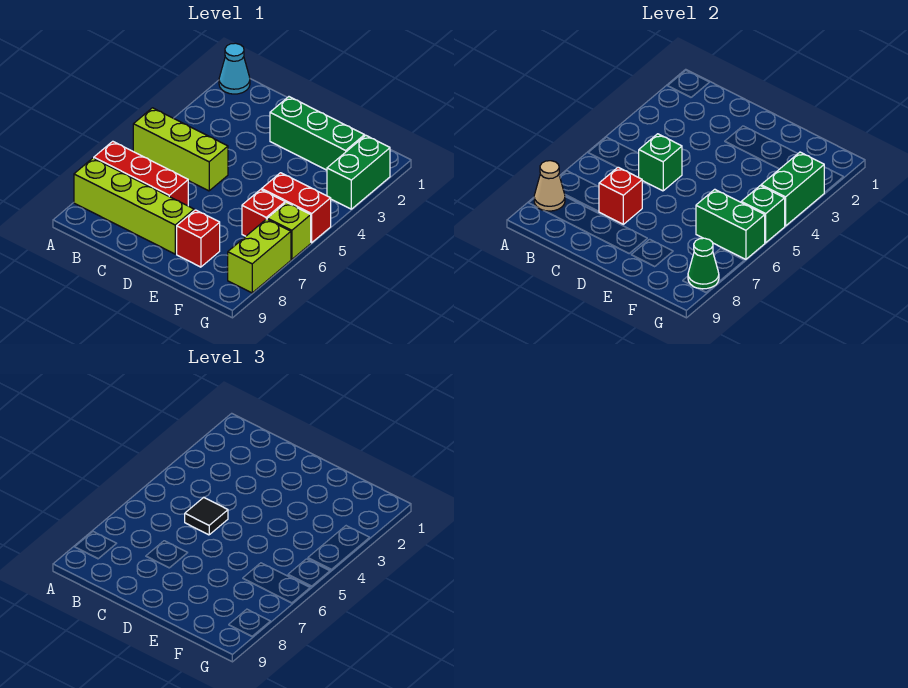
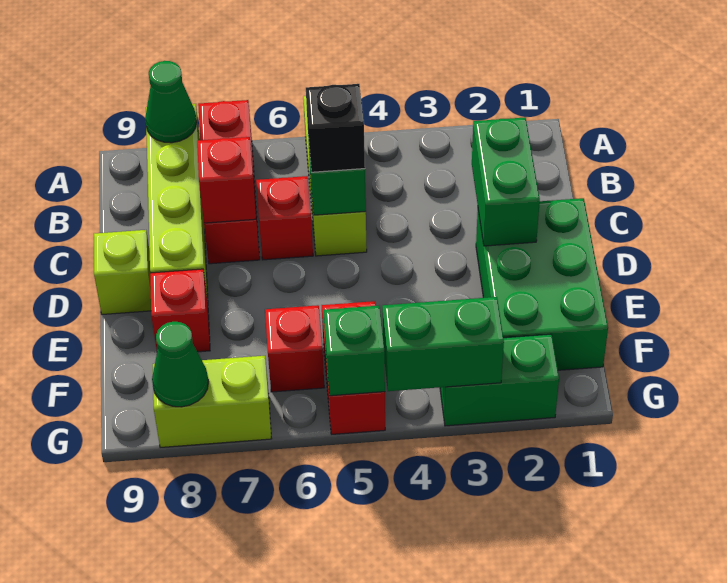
cyan 1x1 cone [219,43,250,94] -> none
tan 1x1 cone [534,161,565,211] -> green 1x1 cone [145,61,197,143]
black 1x1 tile [185,497,228,535] -> black 1x1 brick [306,84,365,172]
none -> red 1x1 brick [256,176,313,260]
green 1x3 brick [270,97,365,170] -> green 2x3 brick [476,198,608,370]
green 1x2 brick [696,189,765,259] -> green 1x2 brick moved to [472,117,540,246]
lime 1x1 brick [267,202,311,259] -> lime 1x1 brick moved to [94,230,151,315]

